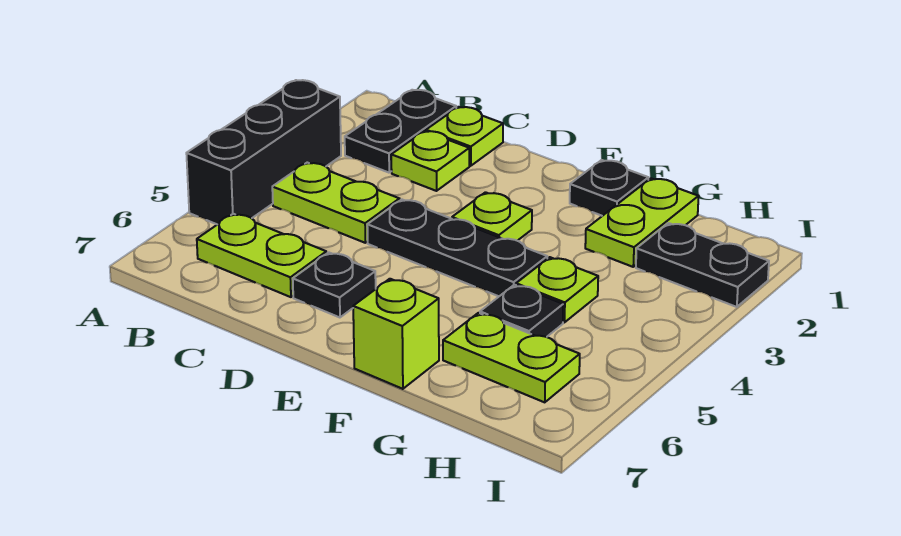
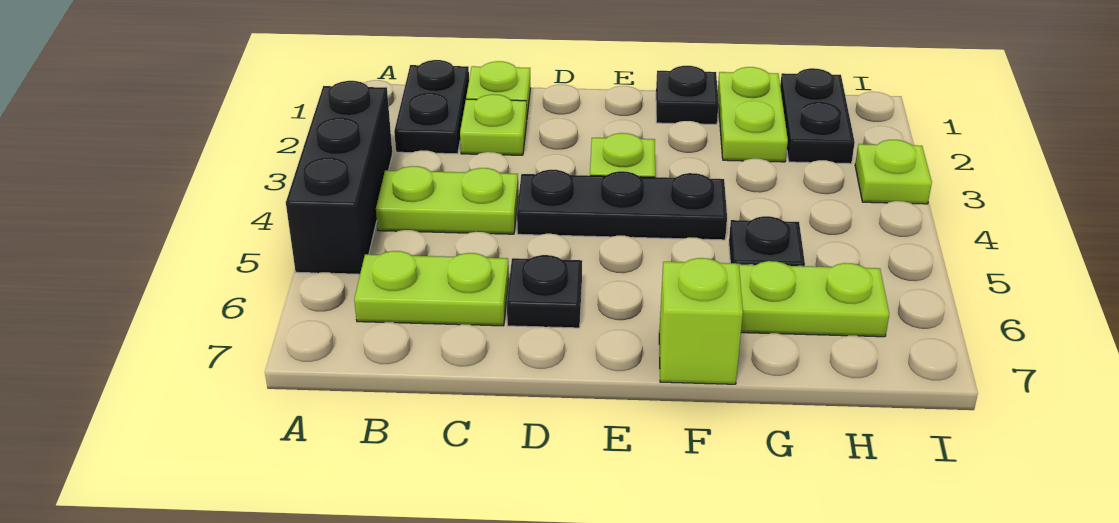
lime 1x1 plate [516,257,598,323] -> lime 1x1 plate moved to [855,140,932,204]
black 1x2 plate [636,223,769,307] -> black 1x2 plate turned to [780,68,855,164]

